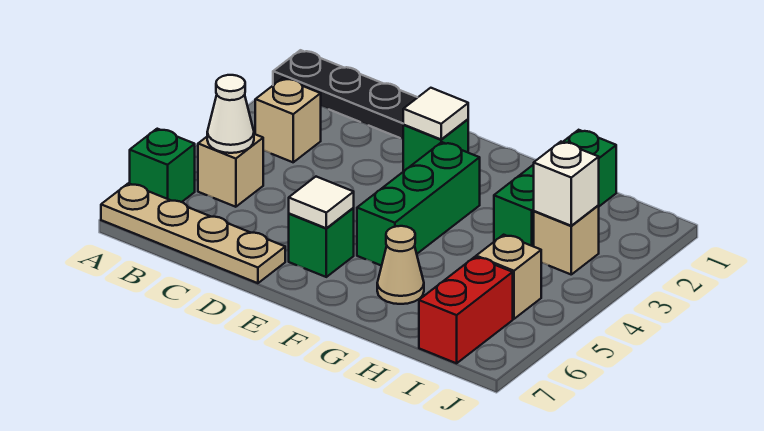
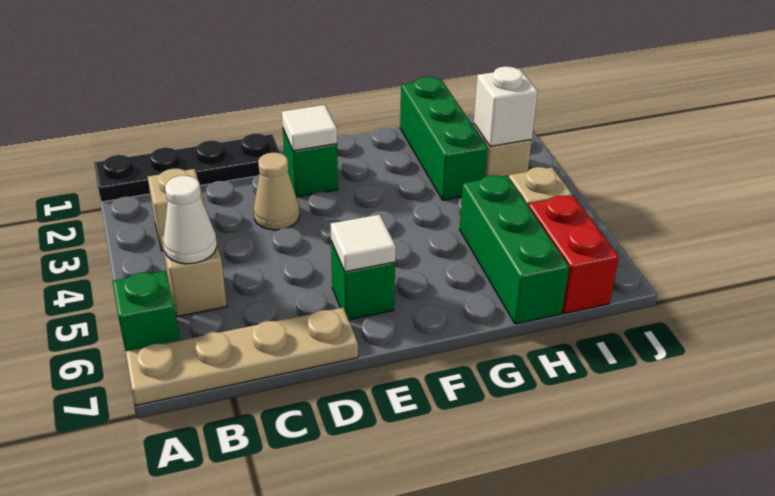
green 1x3 brick [357,142,480,266] -> green 1x3 brick moved to [460,175,569,324]
tan 1x1 cone [377,226,424,304] -> tan 1x1 cone moved to [254,153,300,230]

